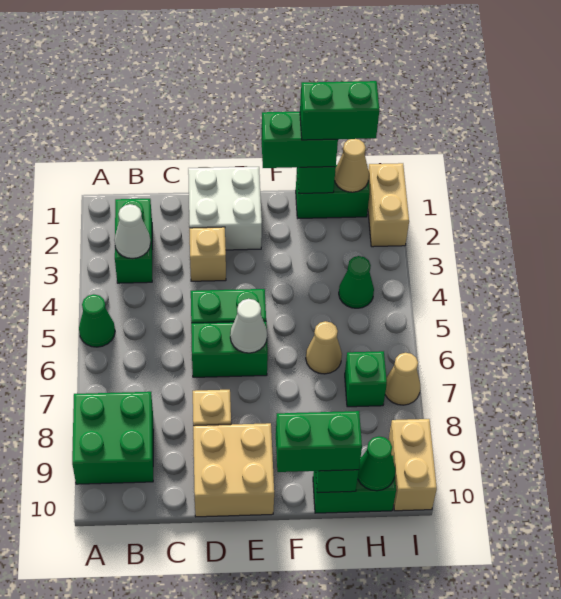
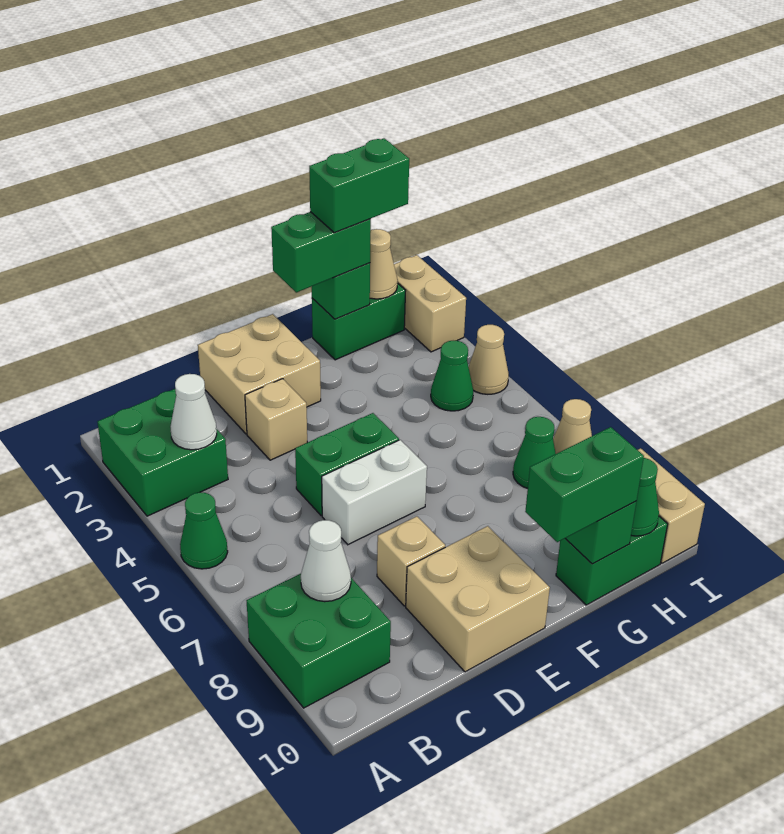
green 1x2 brick [115,199,152,283] -> green 2x2 brick [98,389,228,516]
white 2x2 brick [188,167,262,250] -> tan 2x2 brick [198,314,321,434]
green 1x2 brick [191,321,268,377] -> white 1x2 brick [322,440,427,545]
white 1x1 cone [230,299,267,353] -> white 1x1 cone moved to [301,520,351,602]
tan 1x1 cone [306,321,342,374] -> tan 1x1 cone moved to [469,325,509,394]
green 1x1 brick [345,351,387,407] -> green 1x1 cone [513,417,556,488]

